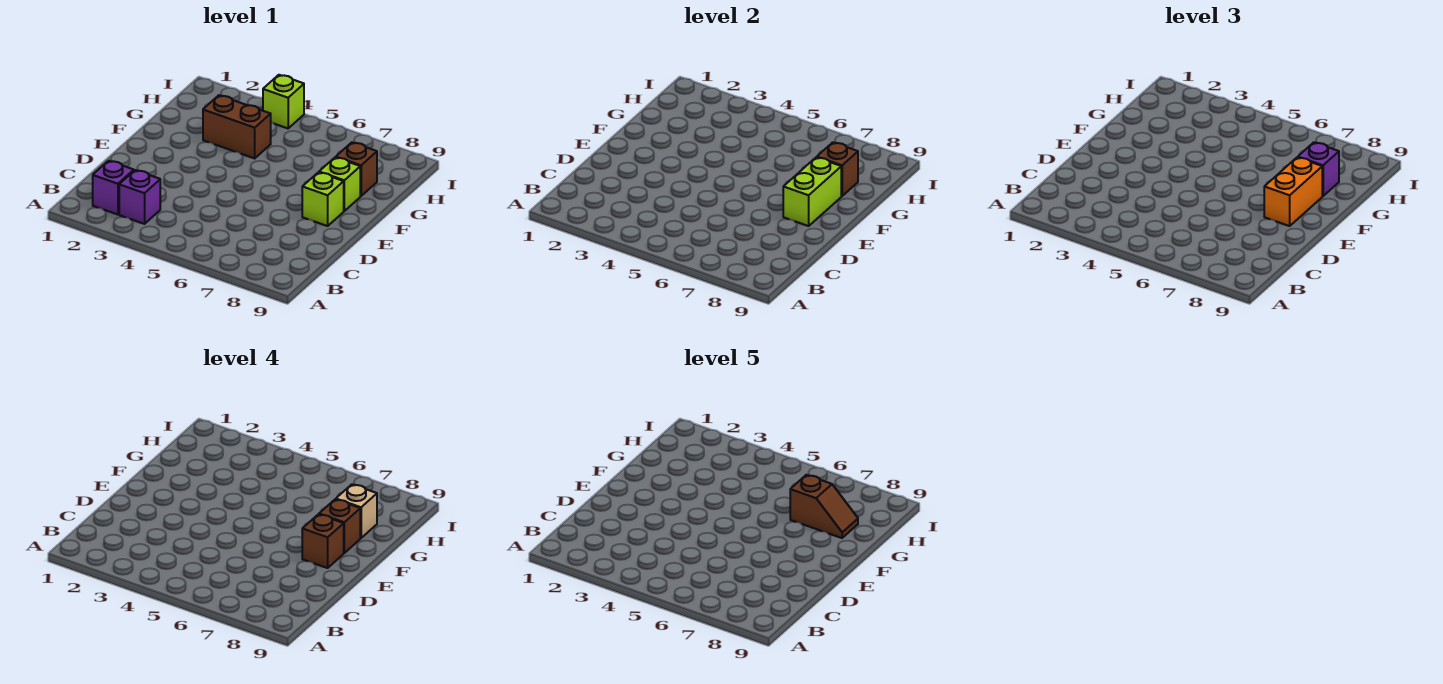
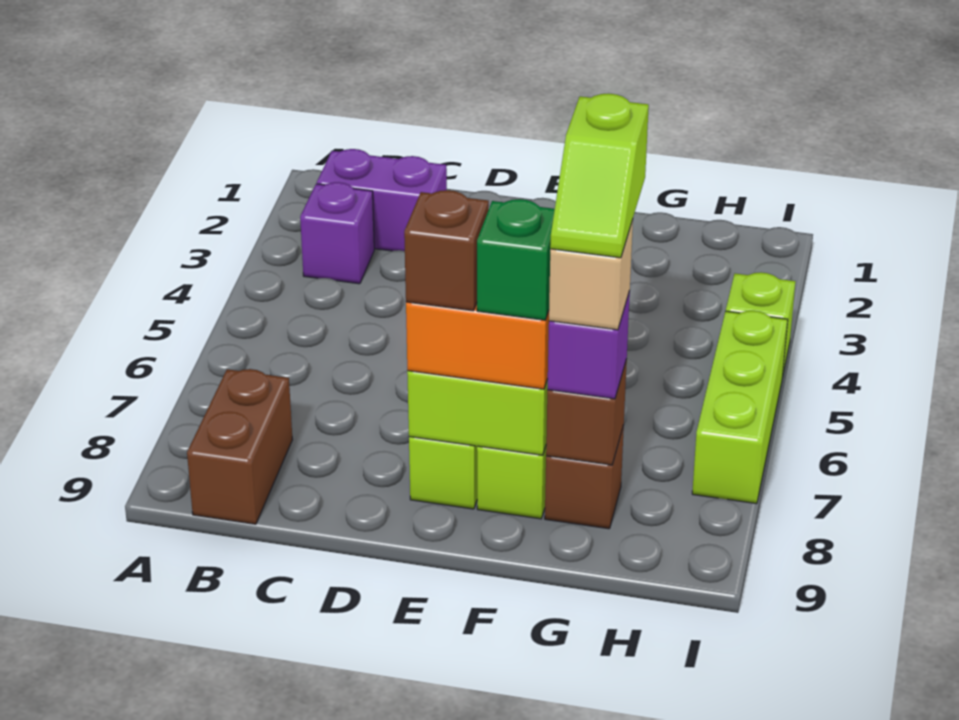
purple 1x1 brick [93,161,134,215] -> purple 1x2 brick [317,149,447,251]
brown 1x1 brick [319,499,360,553] -> green 1x1 brick [477,199,555,320]
brown 1x2 brick [203,95,271,158] -> brown 1x2 brick moved to [187,369,293,524]
brown 1x2 slope [790,475,858,538] -> lime 1x2 slope [550,93,649,258]
none -> lime 1x3 brick [692,311,788,504]

